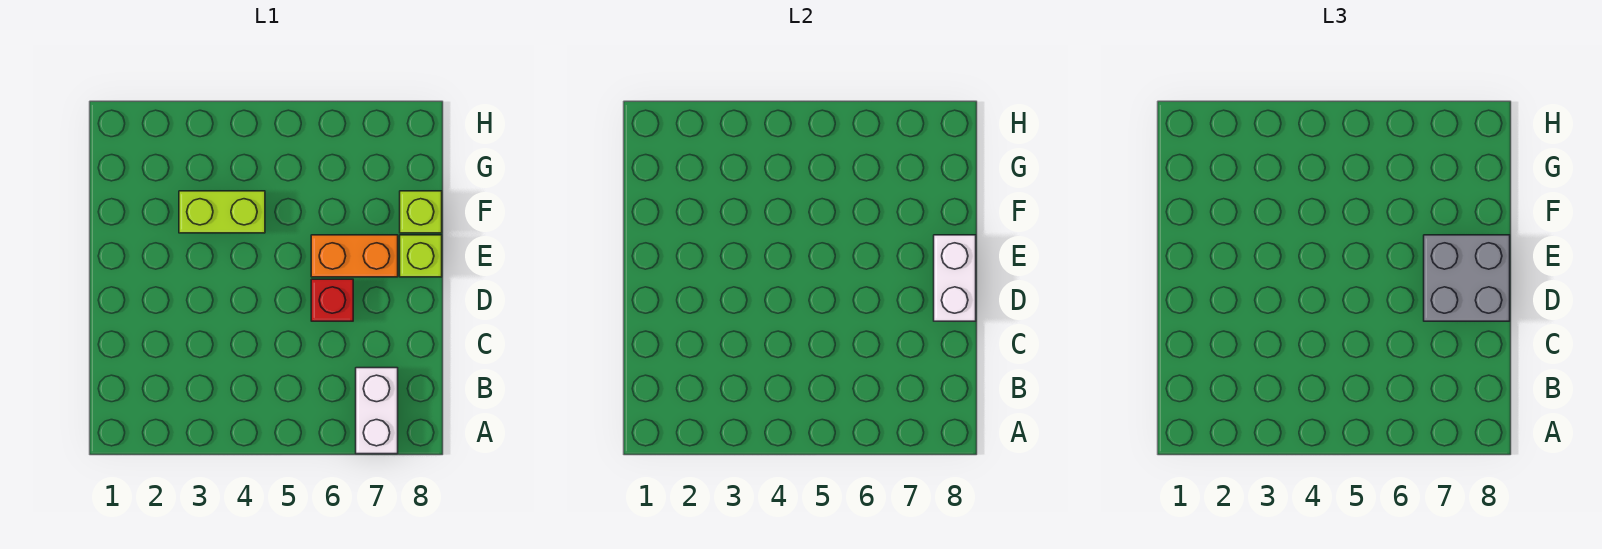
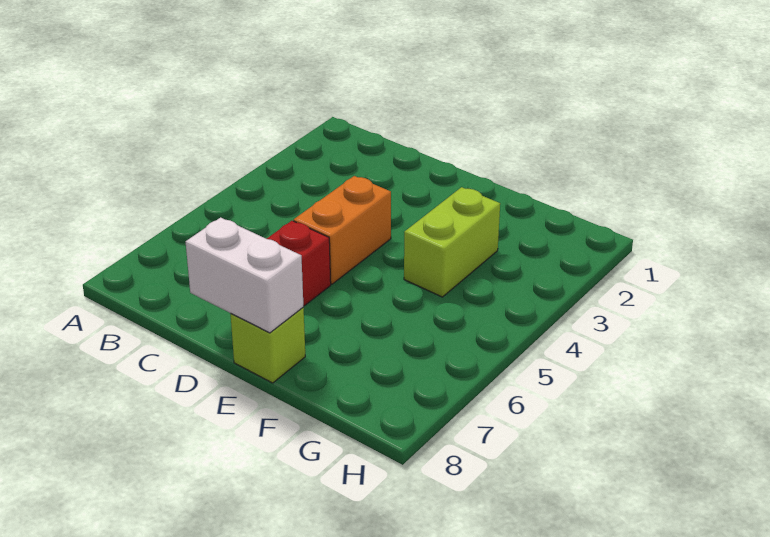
white 1x2 brick [356,368,398,454] -> none
grey 2x2 brick [1424,235,1510,321] -> none
orange 1x2 brick [311,235,398,277] -> orange 1x2 brick moved to [294,176,391,284]
lime 1x1 brick [400,191,442,233] -> none

